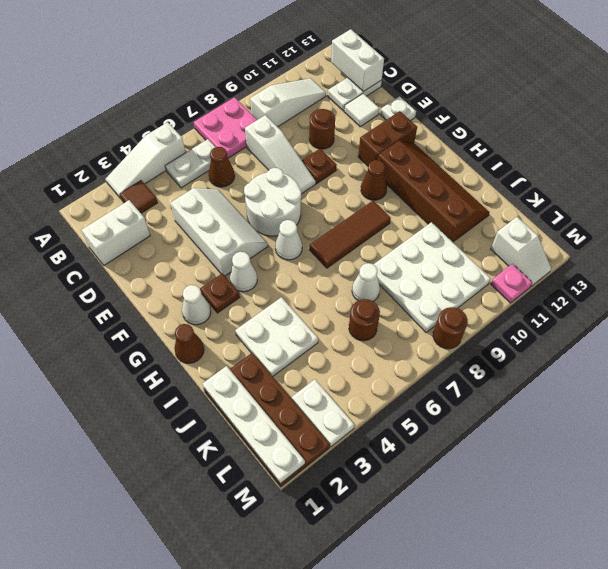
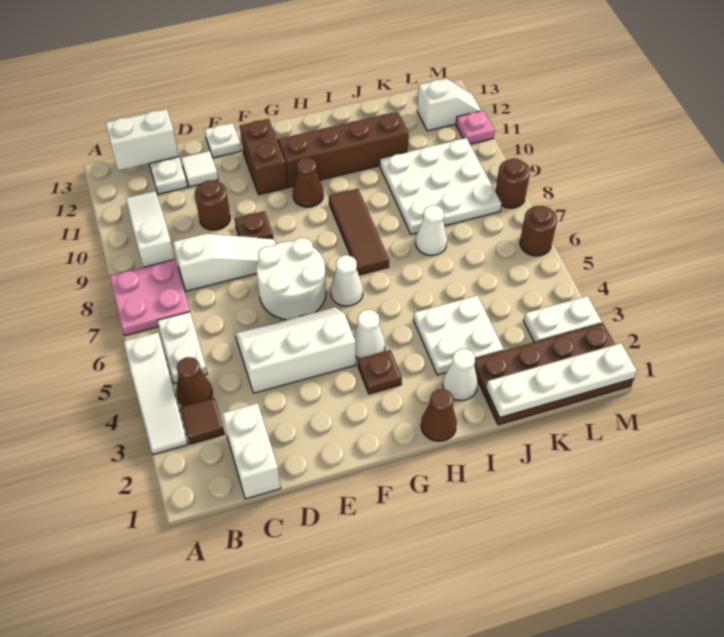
brown 1x1 cone [209,147,235,187] -> brown 1x1 cone moved to [177,357,212,406]
white 1x1 cone [182,285,211,325] -> white 1x1 cone moved to [443,349,478,401]
brown 1x1 round brick [349,299,380,341] -> brown 1x1 round brick moved to [520,206,557,256]

